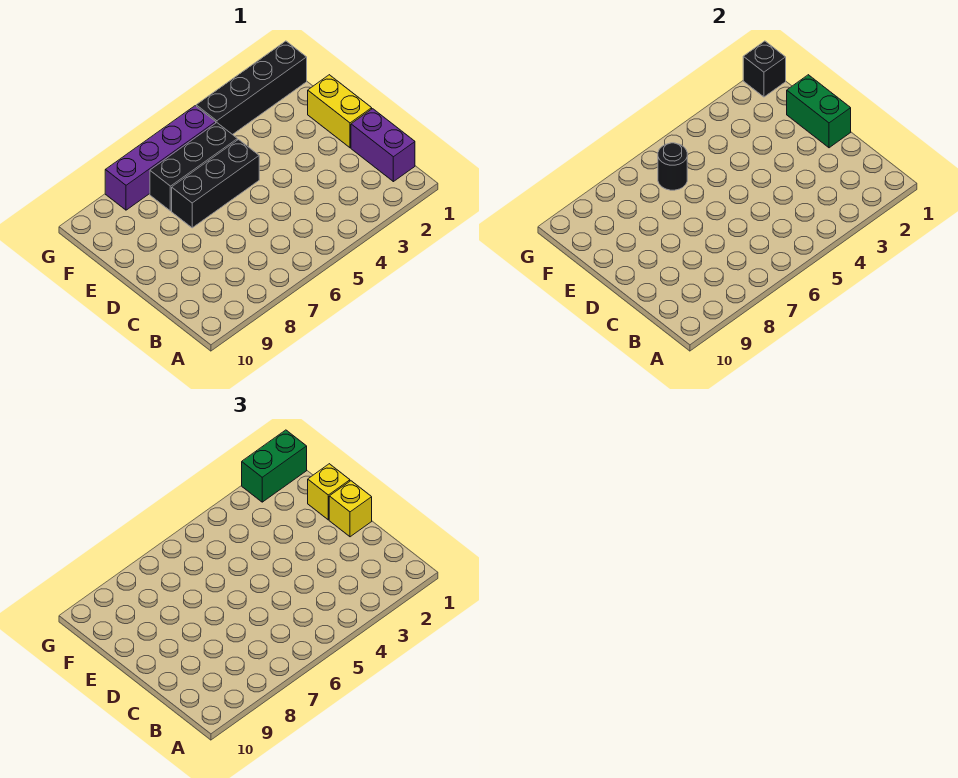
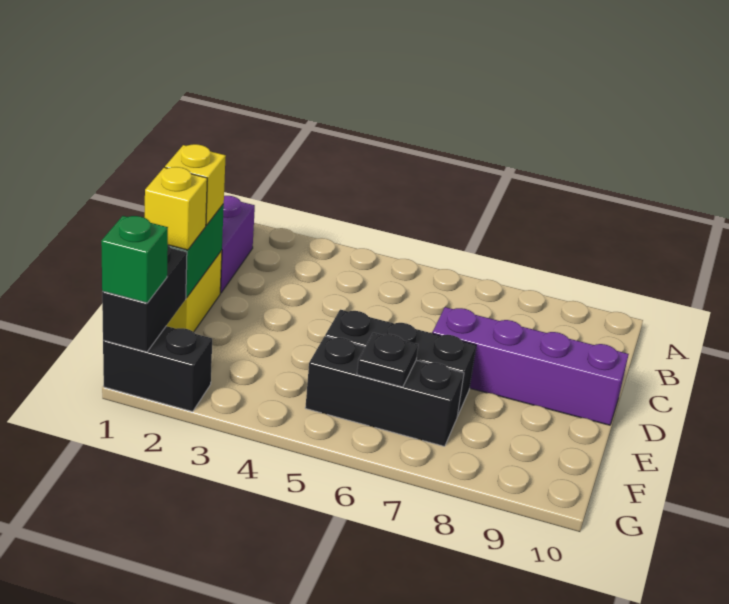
black 1x1 round brick [658,143,687,190] -> black 1x1 plate [357,333,418,387]
black 1x4 brick [196,41,307,135] -> black 1x2 brick [103,326,212,412]
black 1x1 brick [743,41,786,97] -> black 1x2 brick [102,245,187,352]
green 1x2 brick [242,430,307,502] -> green 1x1 brick [101,216,168,303]
purple 1x4 brick [105,106,216,210] -> purple 1x4 brick moved to [432,307,629,425]

